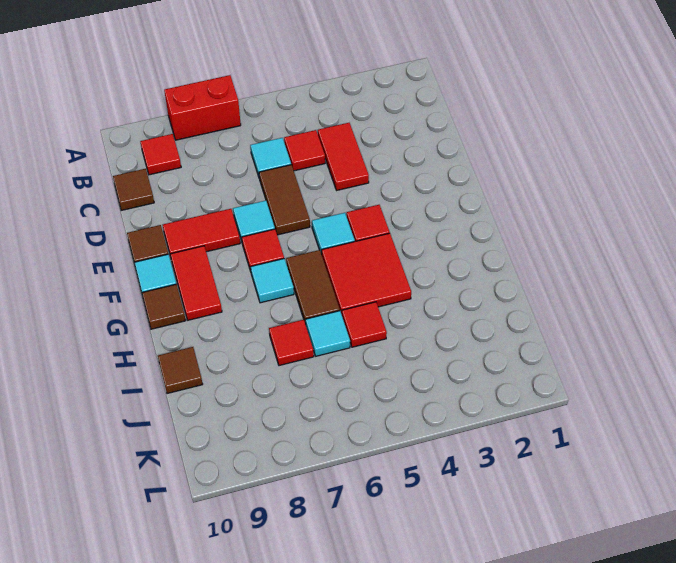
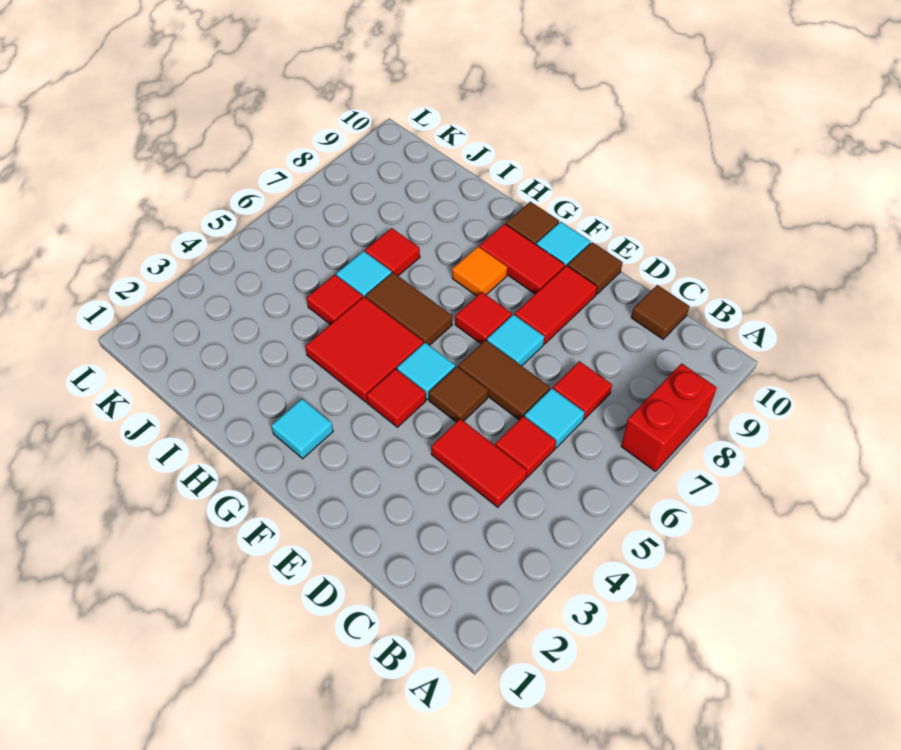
red 1x1 tile [140,134,181,175] -> red 1x1 tile moved to [553,361,612,419]
cyan 1x1 tile [251,259,294,303] -> cyan 1x1 tile moved to [271,399,333,459]
none -> orange 1x1 tile [452,247,507,296]
brown 1x1 tile [158,347,203,394] -> brown 1x1 tile moved to [429,366,488,422]

